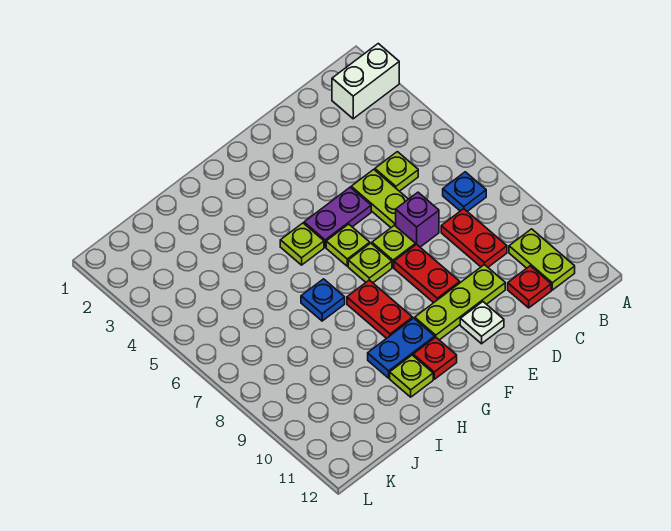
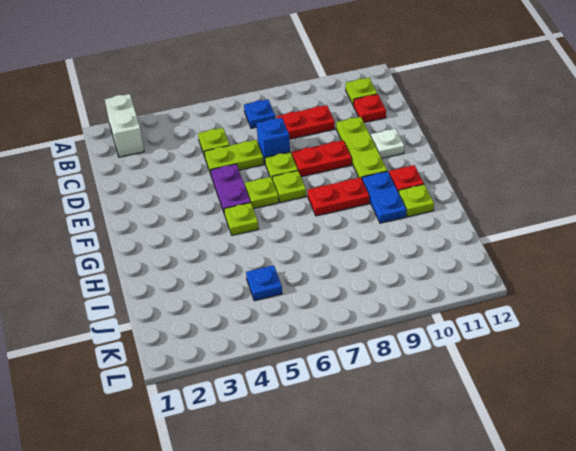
lime 1x2 plate [509,229,575,290] -> lime 1x1 plate [346,78,377,106]
purple 1x1 brick [396,192,439,247] -> blue 1x1 brick [257,118,290,163]
blue 1x1 plate [301,279,345,321] -> blue 1x1 plate moved to [246,265,282,301]

